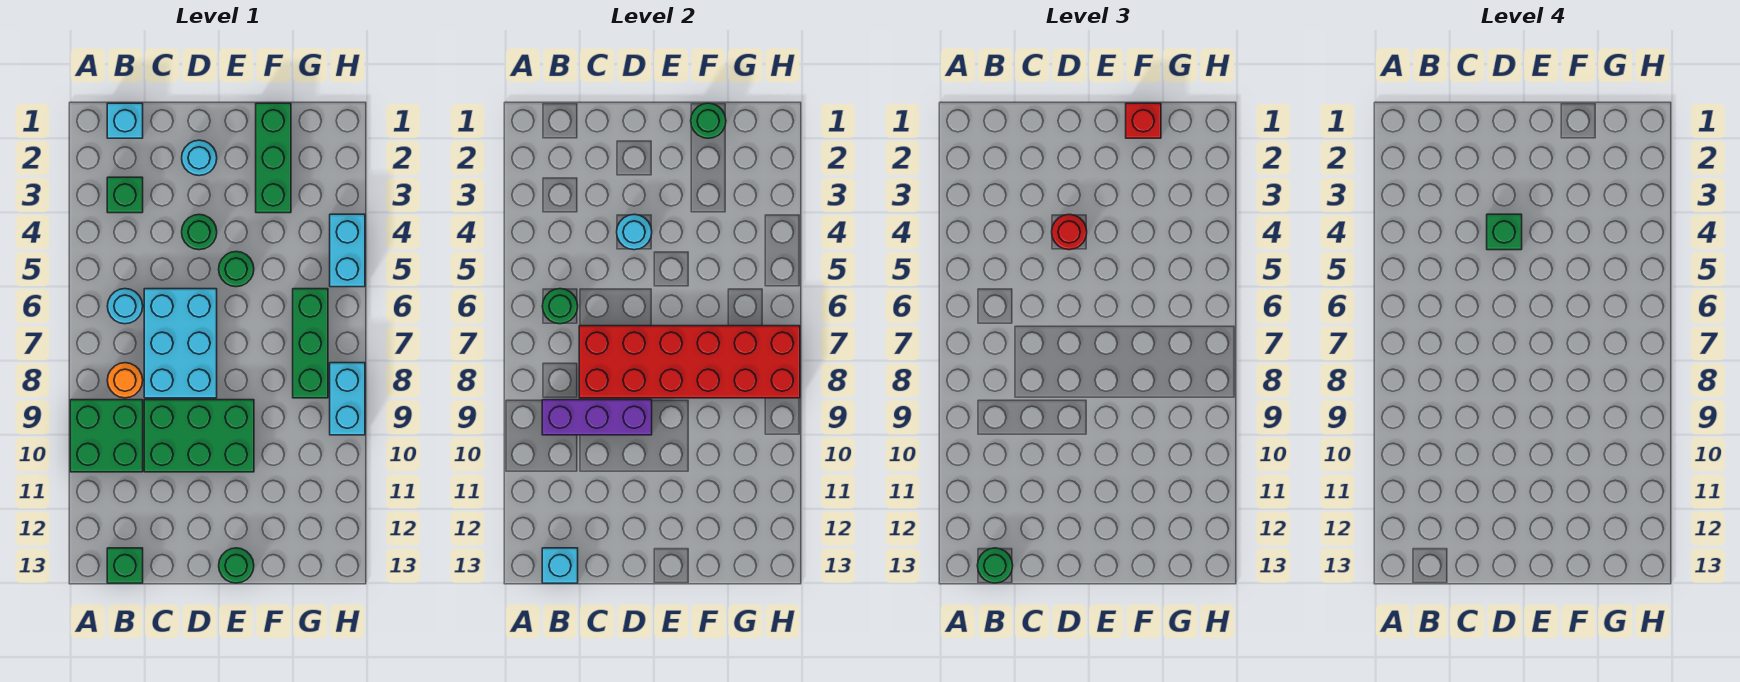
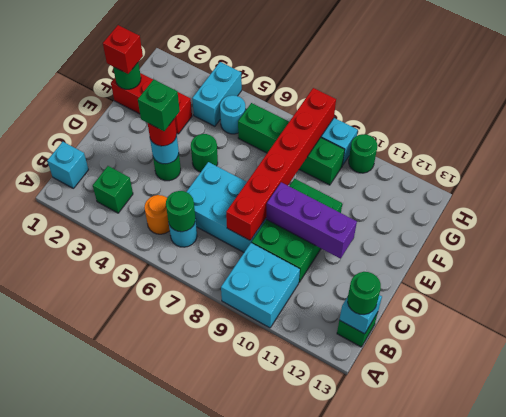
green 2x2 brick [70,400,143,472] -> cyan 2x2 brick [221,243,300,328]
orange 1x1 round brick [107,363,143,398] -> orange 1x1 round brick moved to [144,195,170,234]
purple 1x3 brick [542,400,652,435] -> purple 1x3 brick turned to [266,182,357,259]
red 2x6 brick [579,326,800,398] -> red 1x6 brick [226,88,336,240]
cyan 1x1 round brick [182,140,217,176] -> cyan 1x1 round brick moved to [220,95,246,134]
green 1x1 round brick [219,548,254,583] -> green 1x1 round brick moved to [349,134,377,173]
green 1x3 brick [256,103,291,213] -> red 1x3 brick [111,73,192,134]
green 1x3 brick [293,289,328,398] -> green 1x4 brick [238,103,345,185]
cyan 1x2 brick [330,214,365,287] -> cyan 1x2 brick turned to [192,62,242,126]

